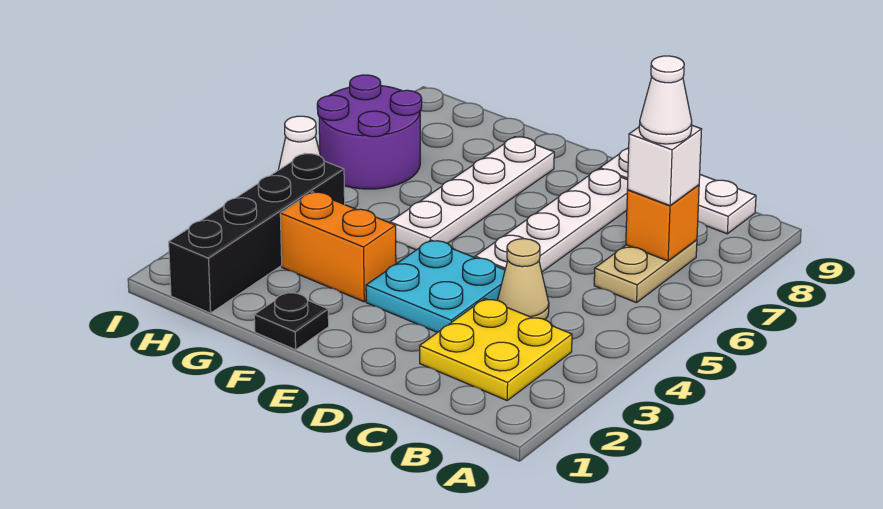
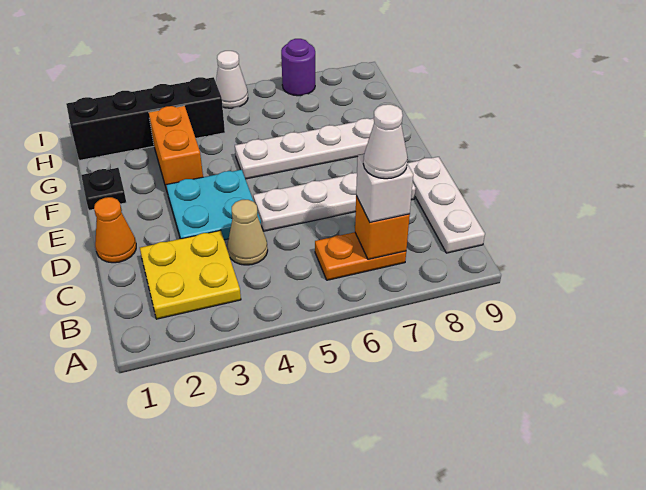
tan 1x2 plate [594,240,697,303] -> orange 1x2 plate [315,232,406,280]
none -> orange 1x1 cone [94,197,136,263]
purple 2x2 round brick [317,75,422,189] -> purple 1x1 round brick [281,39,315,96]

